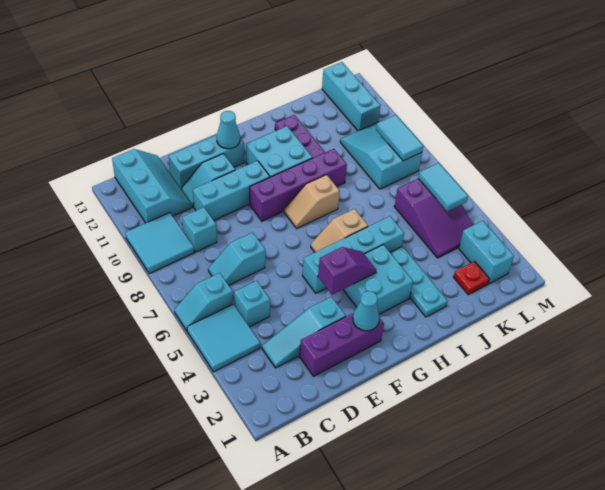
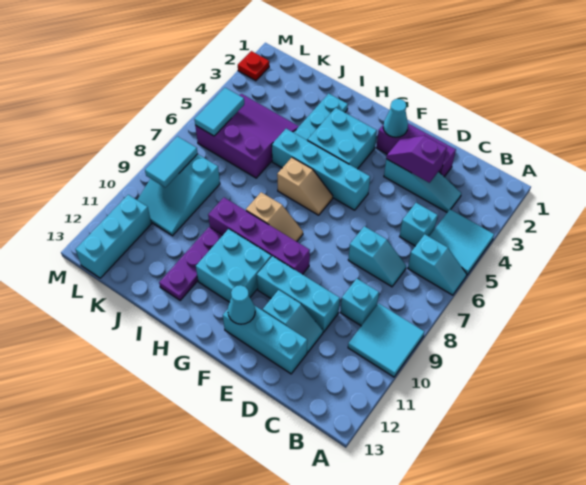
cyan 2x3 slope [112,149,192,223] -> none
purple 1x2 slope [318,247,376,295] -> purple 1x2 slope moved to [386,136,447,183]
red 1x1 plate [454,261,489,295] -> red 1x1 plate moved to [238,51,269,81]
purple 2x3 slope [394,179,473,258] -> purple 3x3 slope [195,94,299,178]
cyan 1x2 brick [459,221,514,284] -> none

